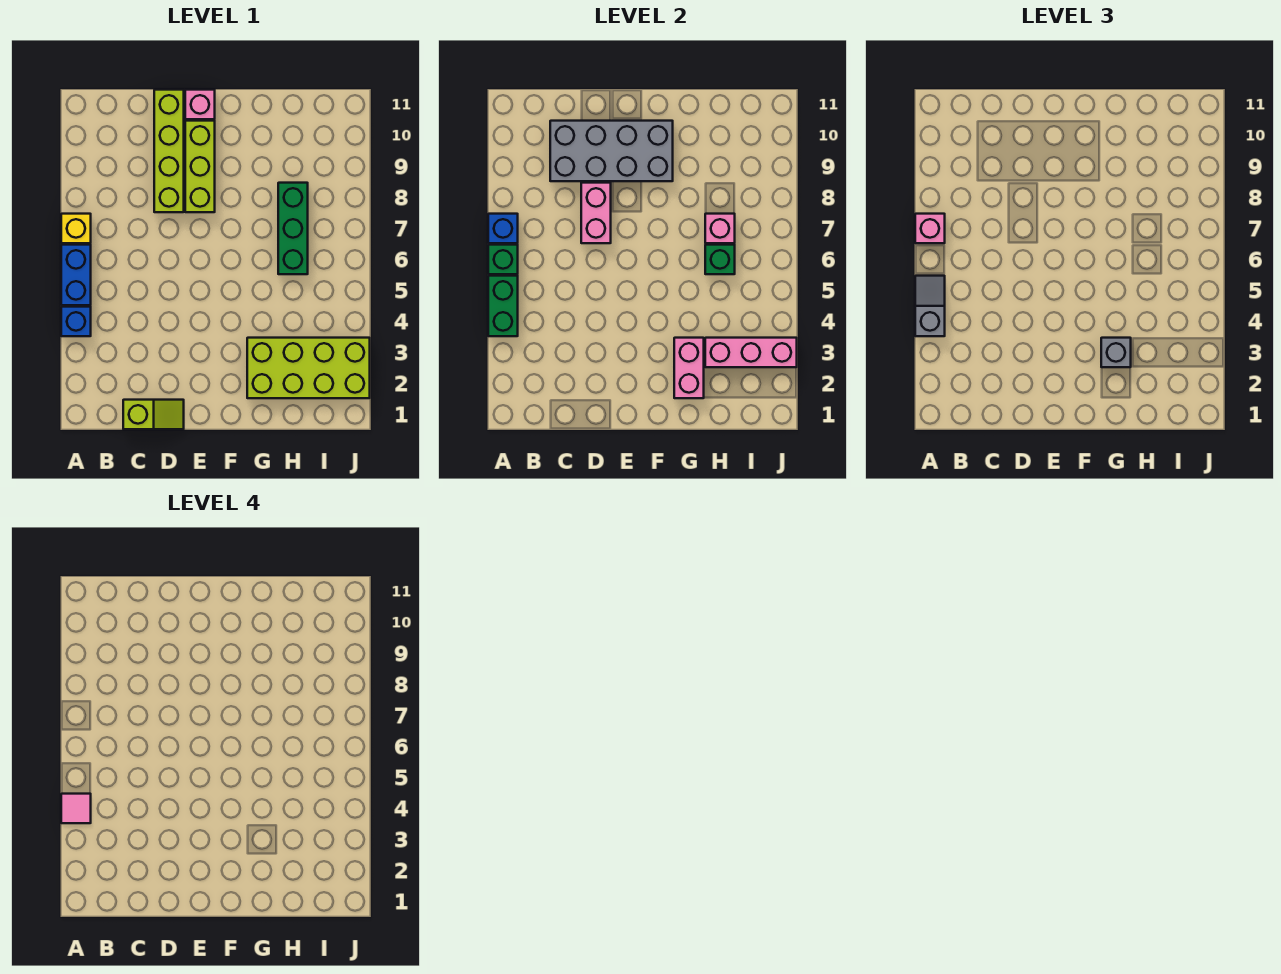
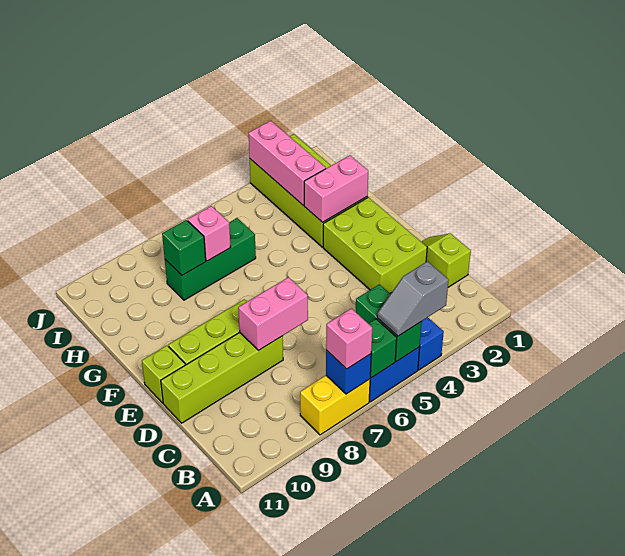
green 1x2 brick [488,276,518,336] -> green 1x2 brick turned to [356,284,422,362]
pink 1x1 tile [61,794,91,823] -> none
yellow 1x1 brick [61,214,91,243] -> yellow 1x2 brick [300,376,370,435]
grey 2x4 brick [550,121,673,181] -> none
none -> lime 2x3 brick [323,197,427,293]
pink 1x1 brick [185,90,215,119] -> lime 1x1 brick [142,345,185,403]
grey 1x1 brick [1101,338,1131,367] -> none
green 1x1 brick [705,245,735,274] -> green 1x1 brick moved to [162,220,206,275]

